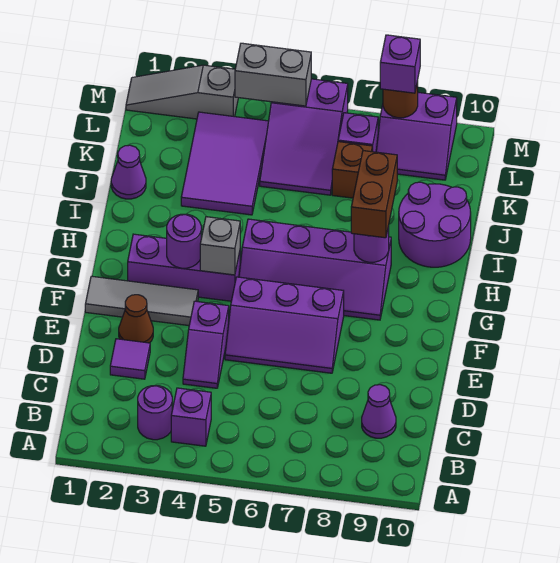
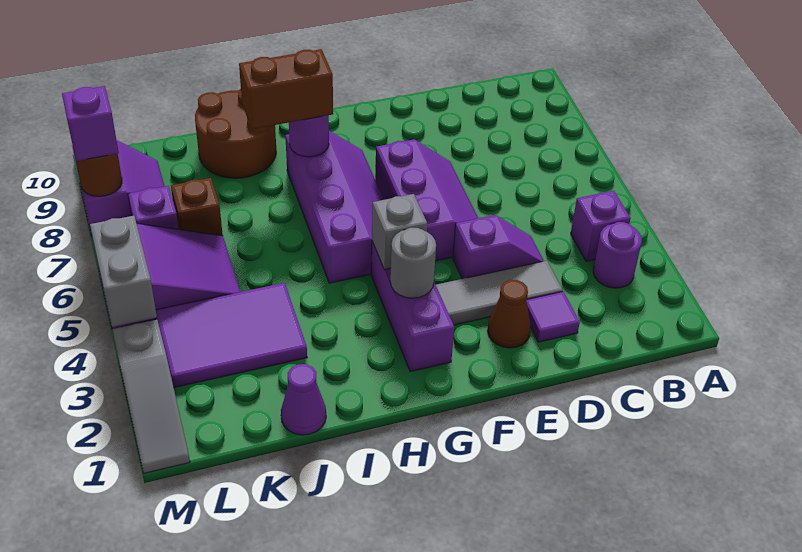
purple 1x1 cone [362,385,396,438] -> none
grey 1x3 tile [85,276,198,326] -> grey 1x3 tile turned to [436,261,563,325]
purple 1x1 round brick [167,214,201,268] -> grey 1x1 round brick [390,228,436,298]
purple 2x2 round brick [399,182,471,267] -> brown 2x2 round brick [195,89,276,178]

